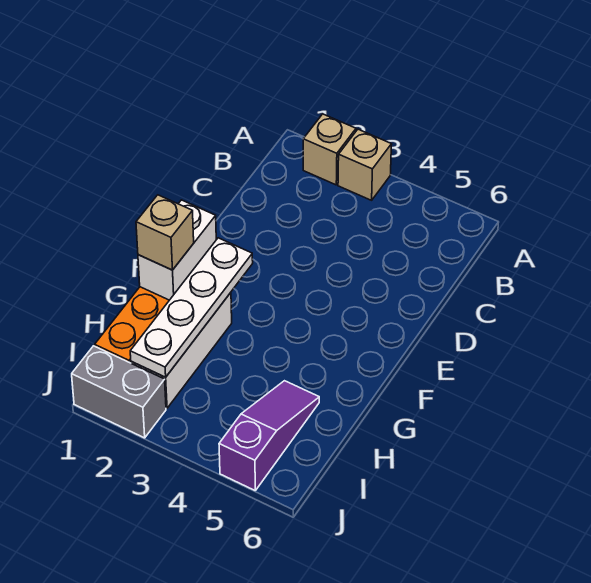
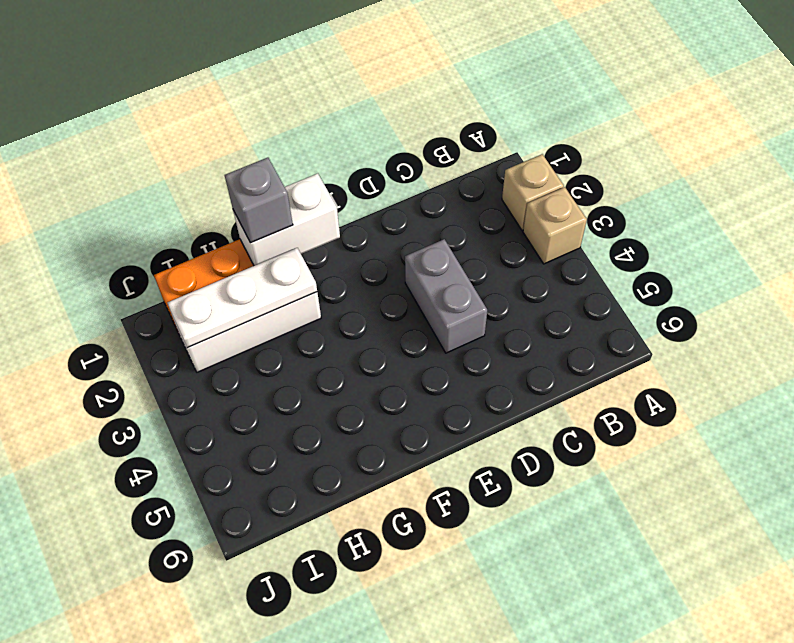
white 1x4 plate [130,238,253,377] -> white 1x3 plate [168,248,317,348]
tan 1x1 brick [136,195,194,270] -> grey 1x1 brick [224,158,293,243]
purple 1x3 slope [219,381,319,490] -> none
grey 1x2 brick [72,346,166,438] -> grey 1x2 brick moved to [405,239,487,353]

